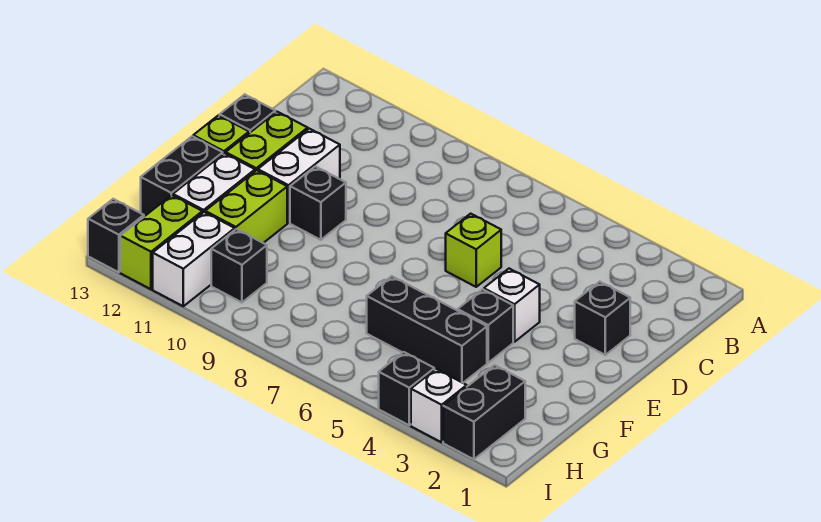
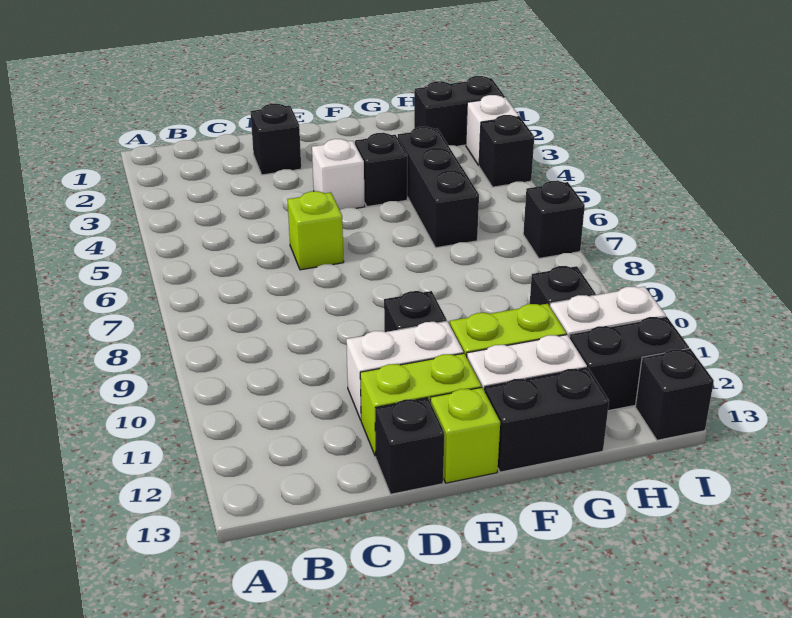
lime 1x2 brick [120,195,202,289] -> black 1x2 brick [569,317,689,411]
none -> black 1x1 brick [523,181,585,258]

